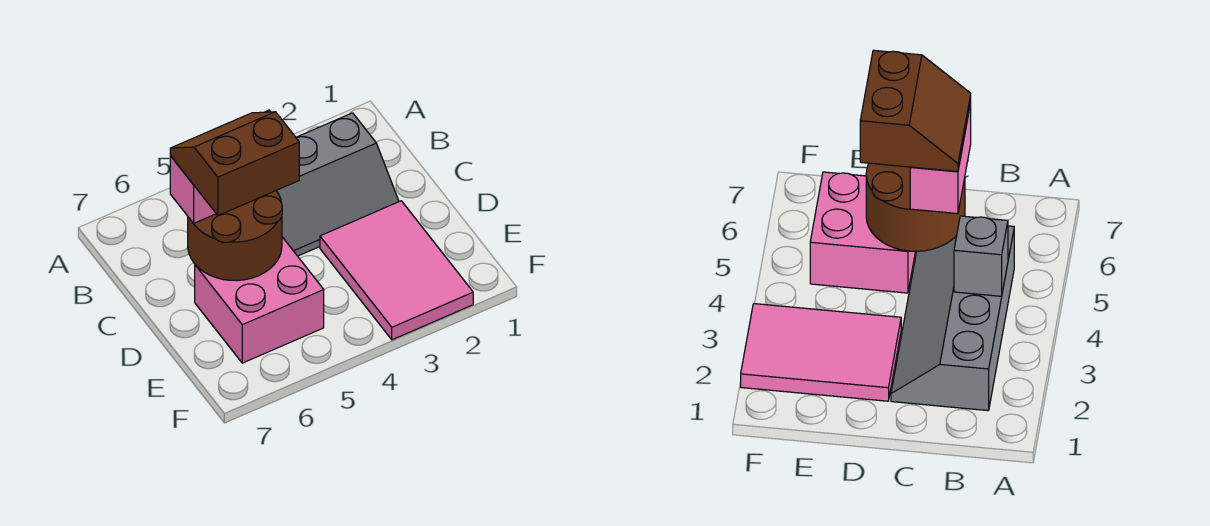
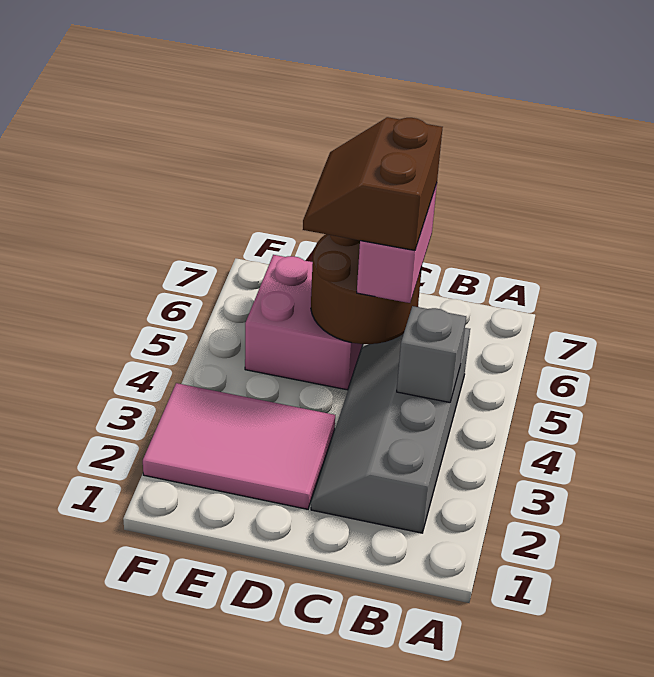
brown 2x2 slope [170,112,299,216] -> brown 2x2 slope turned to [303,117,443,250]

